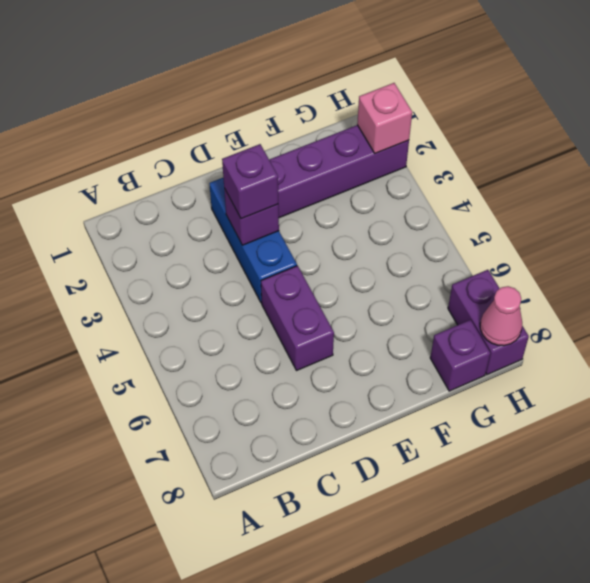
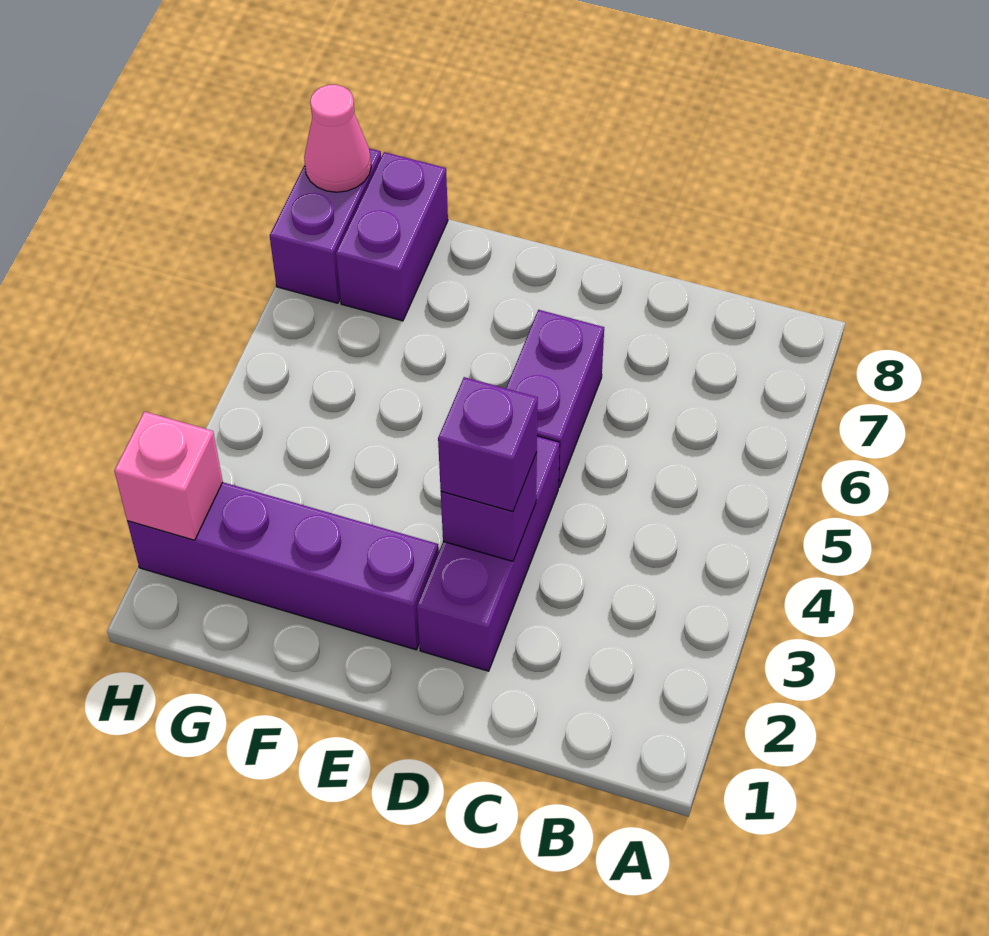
blue 1x3 brick [209,178,297,303] -> purple 1x3 brick [417,436,560,671]
purple 1x1 brick [430,320,490,391] -> purple 1x2 brick [336,152,448,321]

